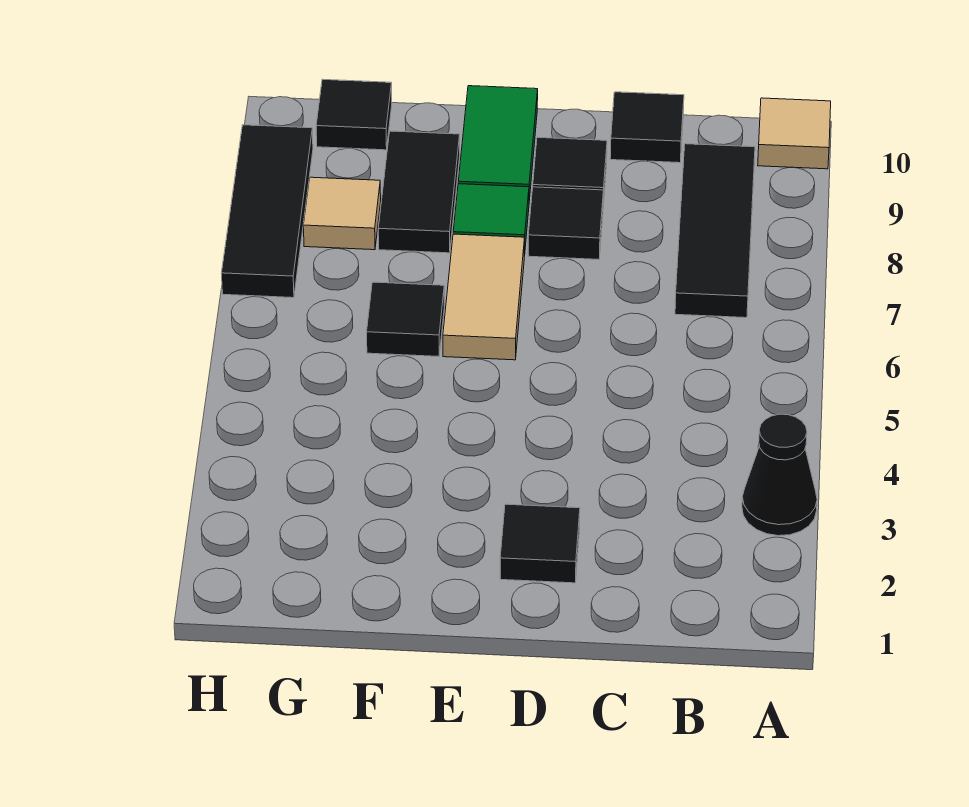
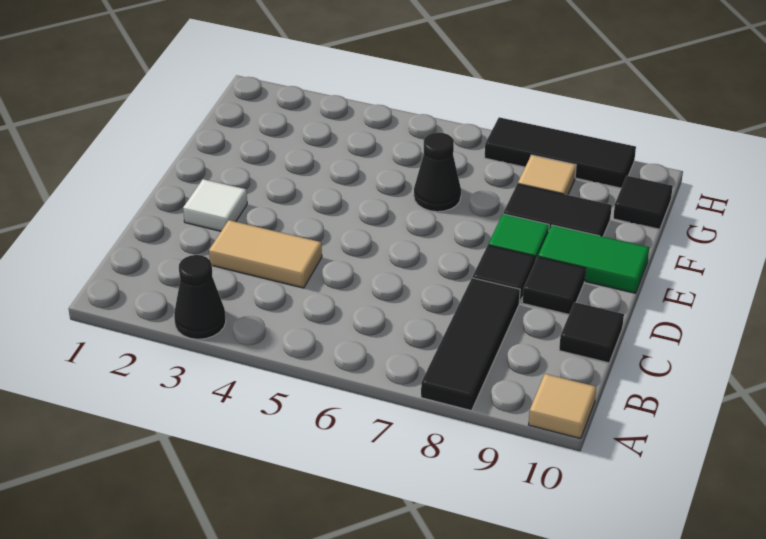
black 1x3 tile [675,144,755,318] -> black 1x3 tile turned to [421,278,520,411]
black 1x1 tile [500,504,580,583] -> white 1x1 tile [183,179,247,231]
tan 1x2 tile [443,234,525,360] -> tan 1x2 tile moved to [209,220,322,288]
black 1x1 tile [367,282,444,356] -> black 1x1 cone [414,132,461,212]

